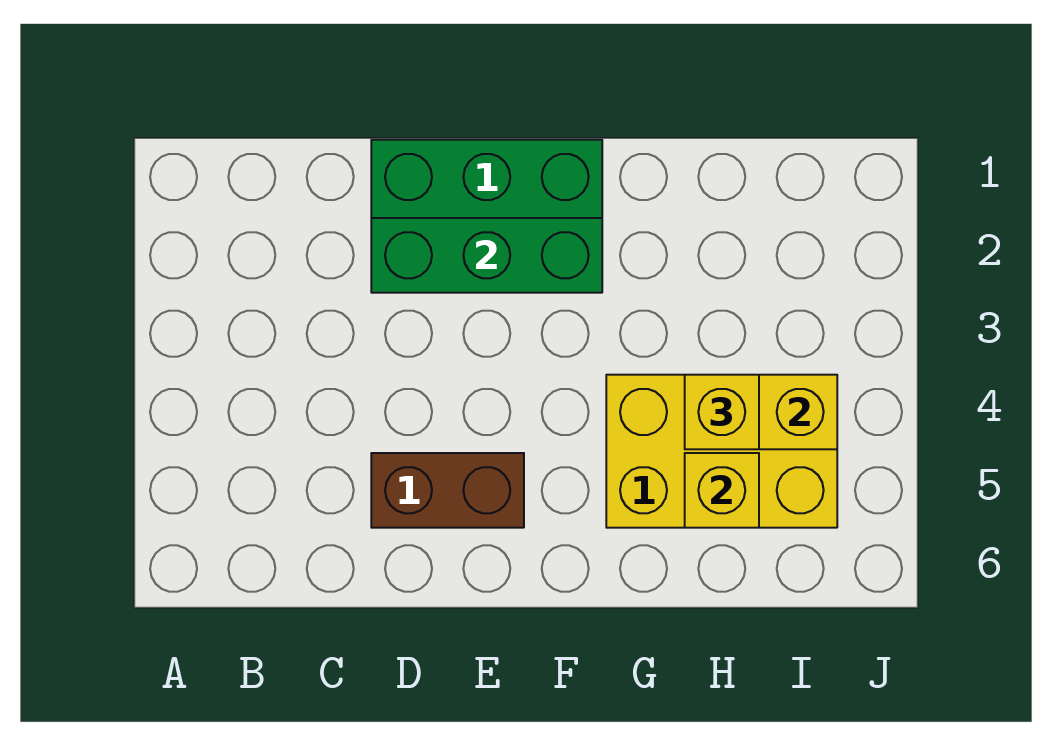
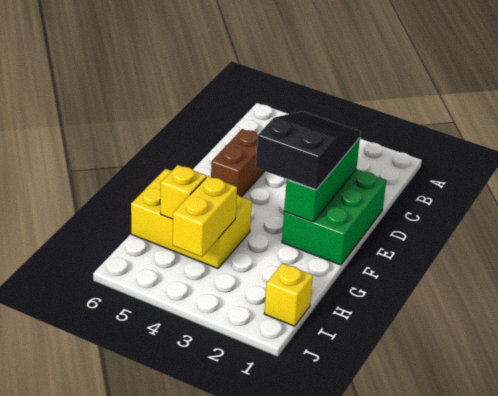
none -> black 2x3 slope [256,111,361,190]
yellow 2x3 brick [606,375,837,528] -> yellow 2x3 brick turned to [131,169,252,269]
yellow 1x1 brick [685,375,759,449] -> yellow 1x1 brick moved to [264,263,313,326]

